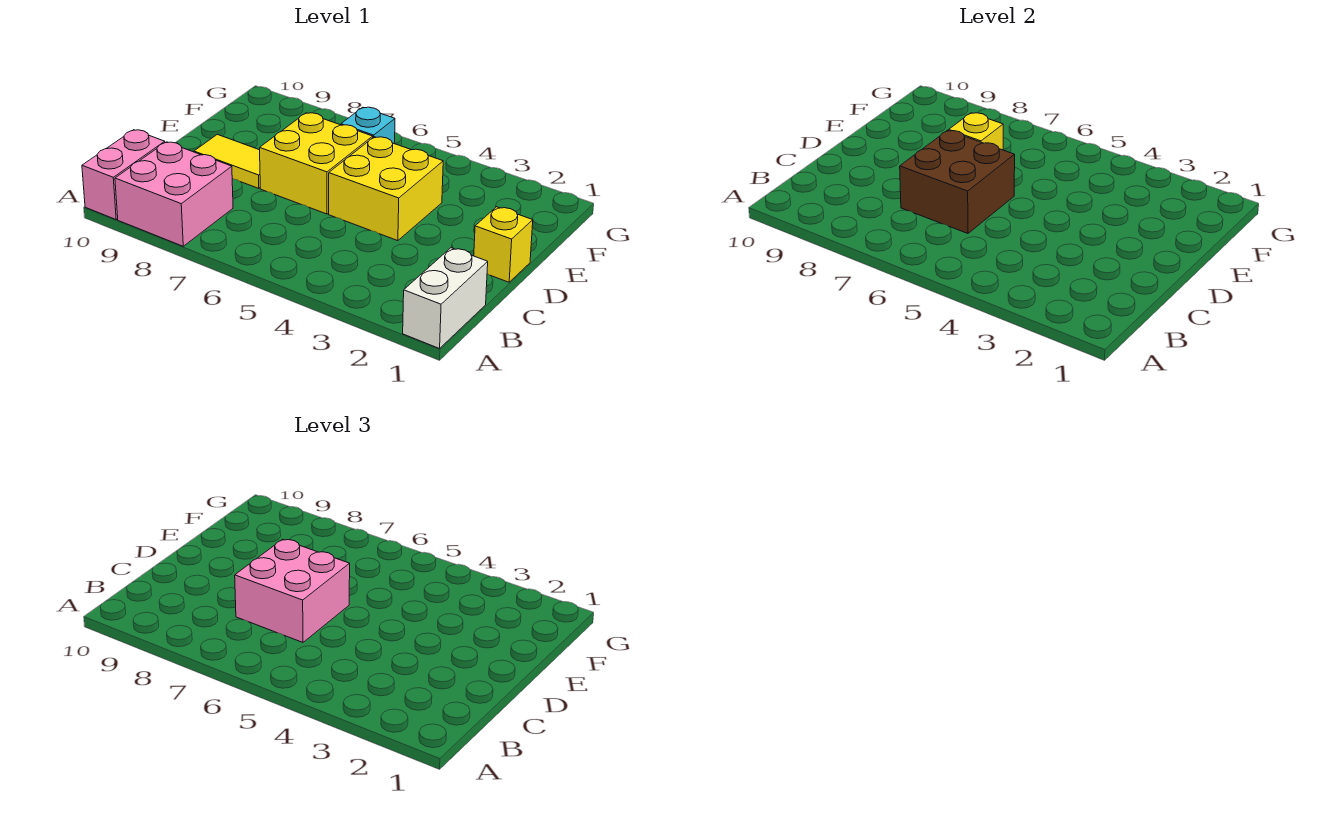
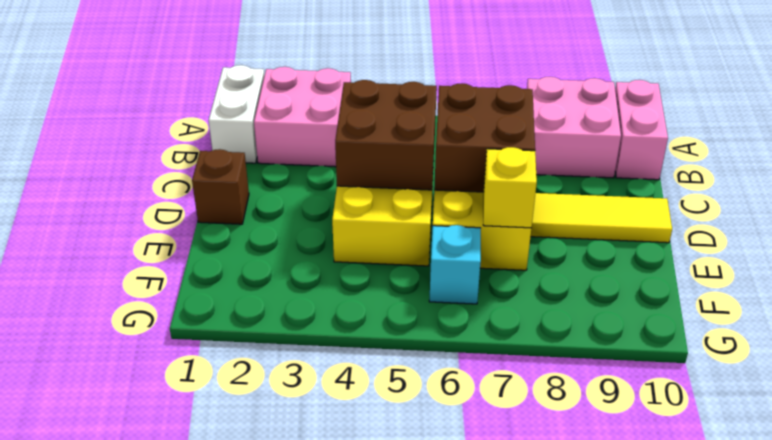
none -> brown 2x2 brick [335,80,437,190]
pink 2x2 brick [235,539,350,642] -> pink 2x2 brick moved to [254,67,351,167]
yellow 1x1 brick [474,207,533,282] -> brown 1x1 brick [192,149,249,224]
yellow 1x2 tile [194,134,260,188] -> yellow 1x3 tile [531,193,672,243]

